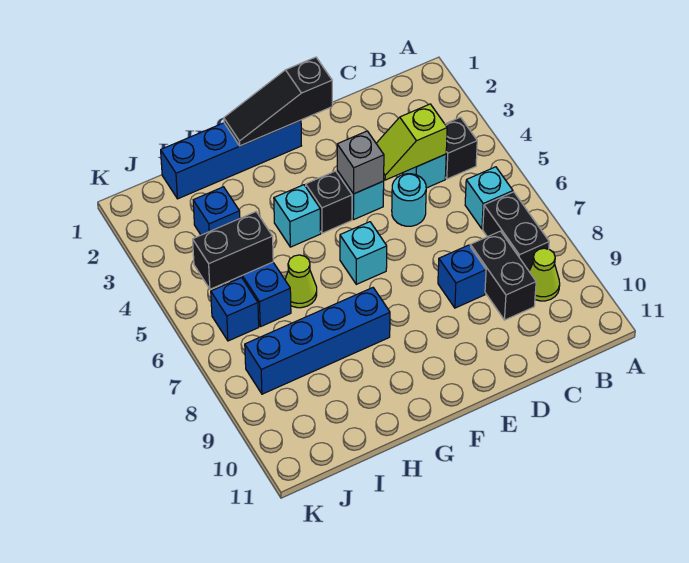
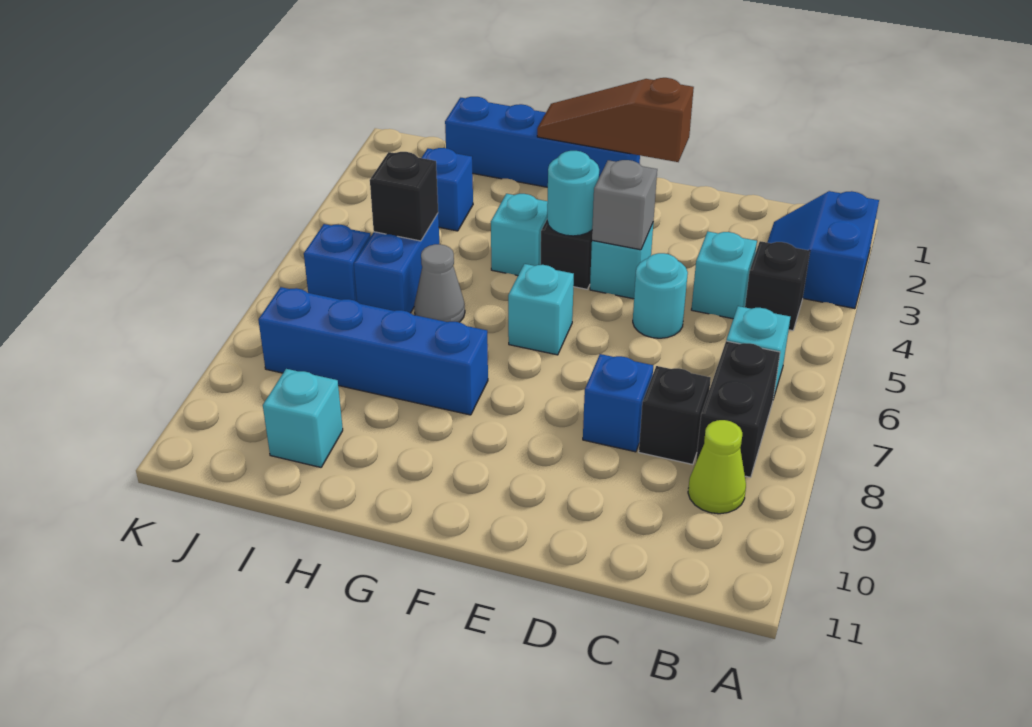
none -> blue 2x2 slope [767,191,879,309]
lime 1x2 slope [376,104,447,180] -> none
black 1x2 brick [470,231,536,320] -> black 1x1 brick [639,366,711,465]
black 1x3 slope [224,57,332,146] -> brown 1x3 slope [537,78,694,162]
none -> cyan 1x1 round brick [547,151,599,236]
lime 1x1 cone [285,255,317,308] -> grey 1x1 cone [414,244,465,322]
black 1x2 brick [193,212,273,289] -> black 1x1 brick [370,152,438,241]
none -> cyan 1x1 brick [263,369,343,467]

